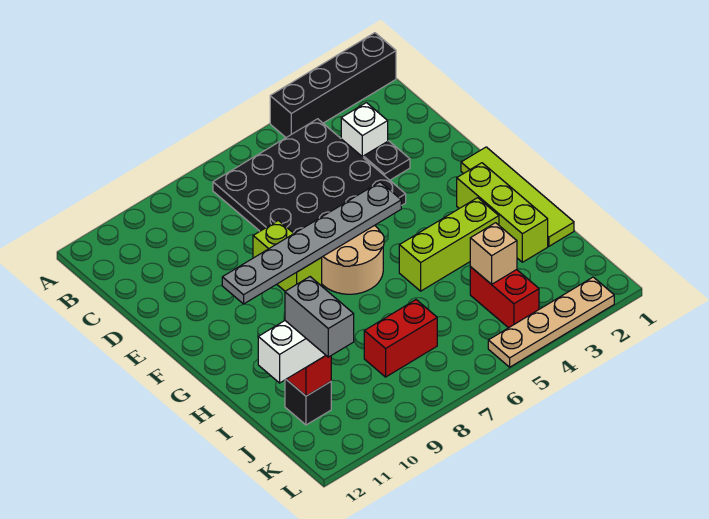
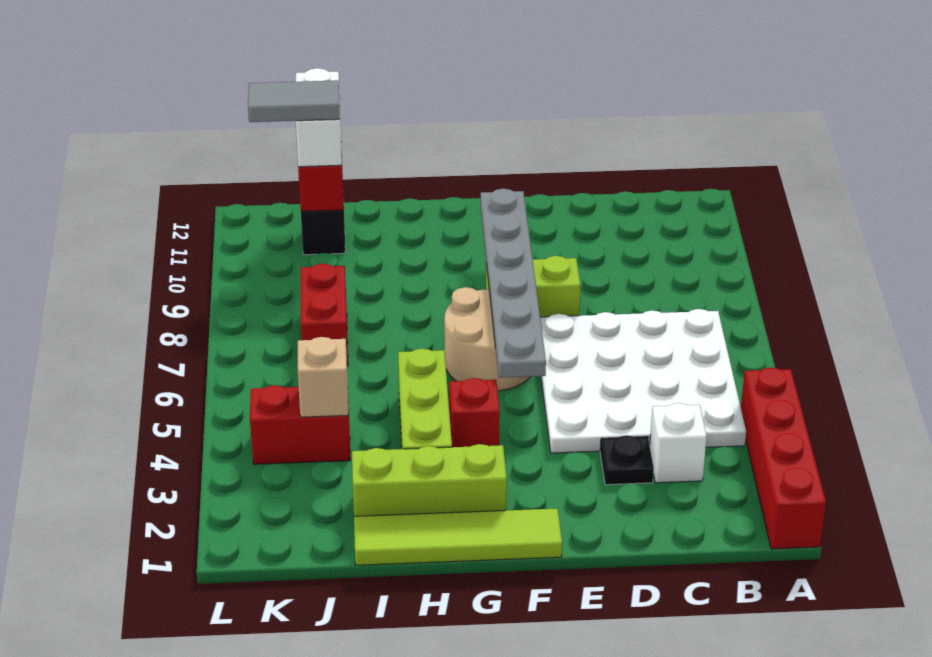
black 1x4 brick [270,33,396,137] -> red 1x4 brick [741,367,826,549]
black 4x4 plate [213,119,406,233] -> white 4x4 plate [540,309,746,453]
none -> red 1x1 brick [449,378,500,447]
grey 1x2 brick [285,277,354,357] -> grey 1x2 tile [248,80,340,122]
tan 1x4 plate [488,277,614,367] -> none

